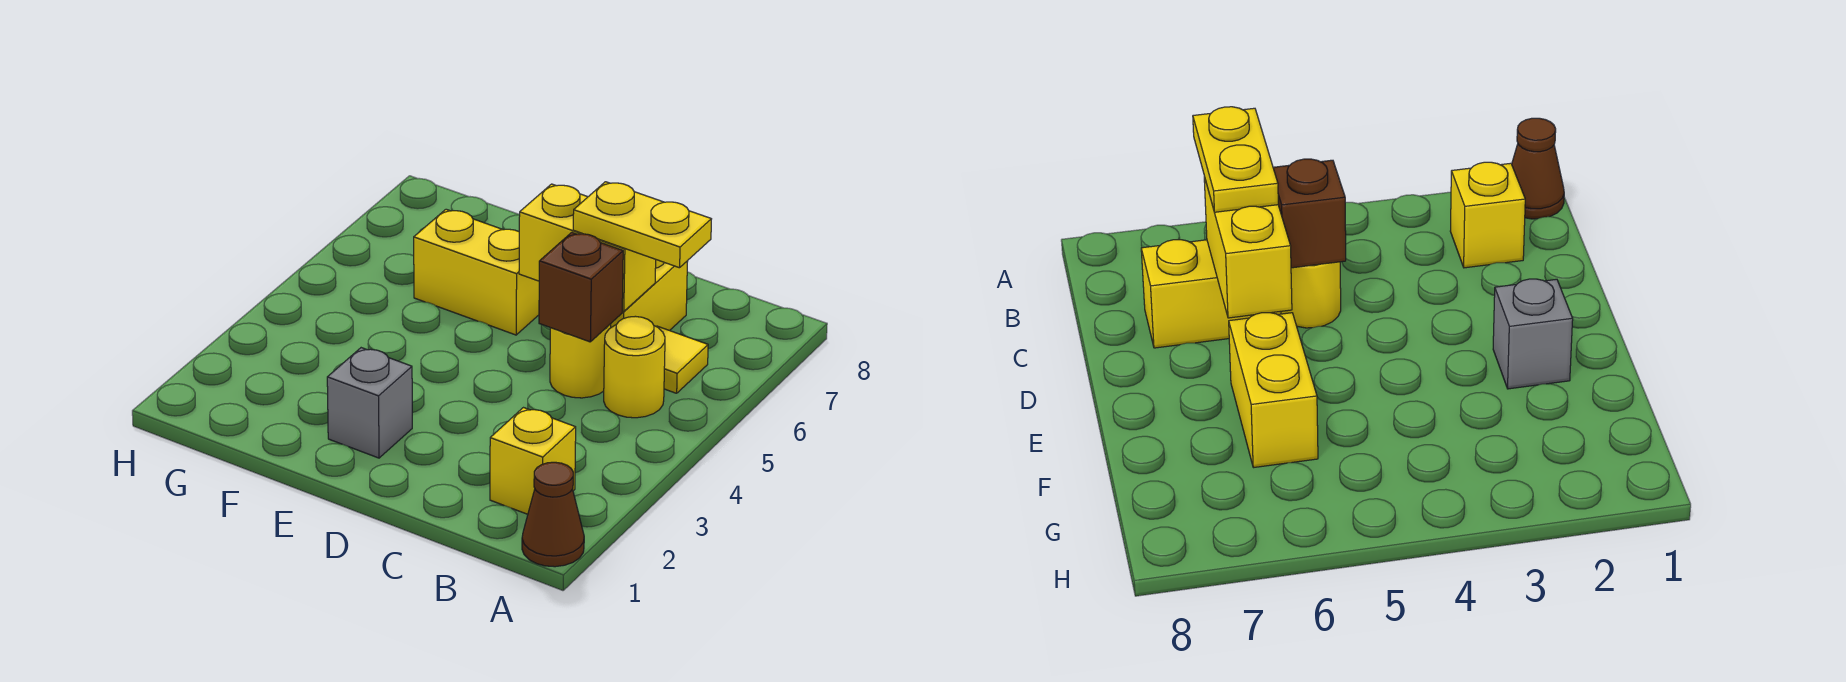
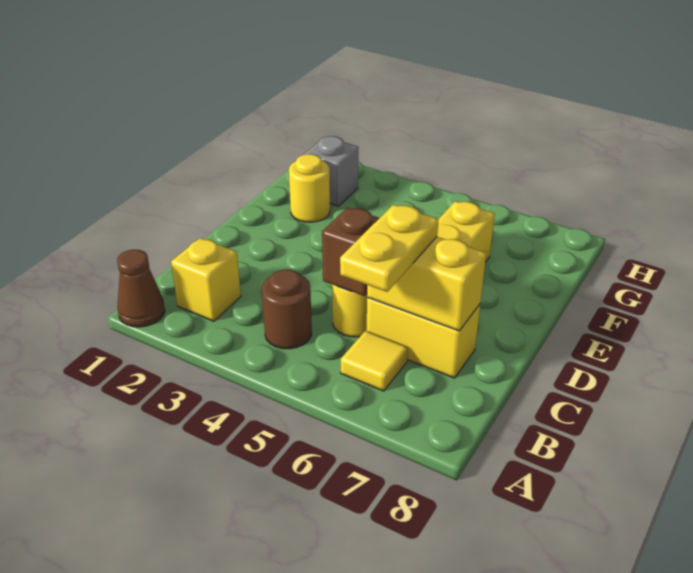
none -> brown 1x1 round brick [262,269,312,349]
yellow 1x1 round brick [604,316,665,418] -> yellow 1x1 round brick moved to [288,154,330,222]
yellow 1x2 brick [519,184,656,312] -> yellow 1x2 brick turned to [367,237,486,331]
grey 1x1 brick [327,348,412,458] -> grey 1x1 brick moved to [304,136,358,206]

